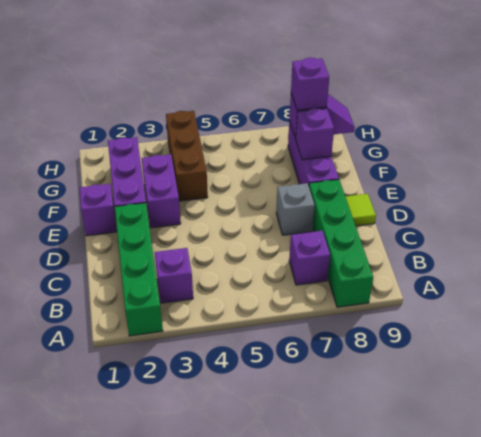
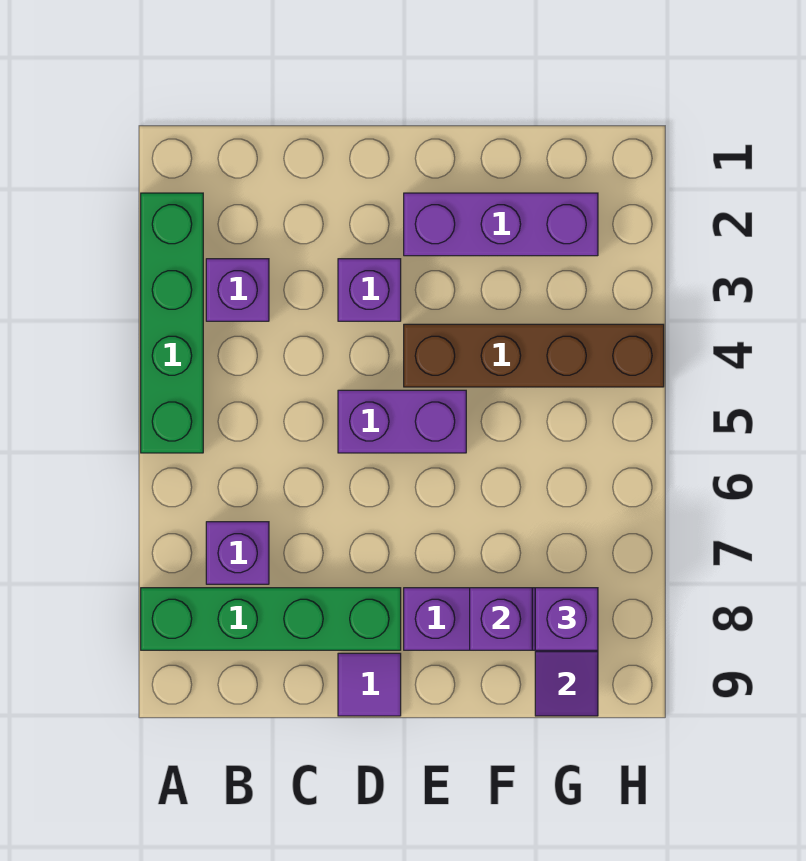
green 1x4 brick [115,203,163,336] -> green 1x4 brick turned to [141,193,203,453]
grey 1x1 brick [276,183,315,235] -> none
lime 1x1 tile [345,194,376,226] -> purple 1x1 tile [338,653,401,716]
purple 1x1 brick [80,184,117,236] -> purple 1x1 brick moved to [338,259,401,321]
purple 1x2 brick [142,154,181,228] -> purple 1x2 brick moved to [338,390,466,453]
brown 1x3 brick [166,111,208,201] -> brown 1x4 brick [404,324,664,387]

